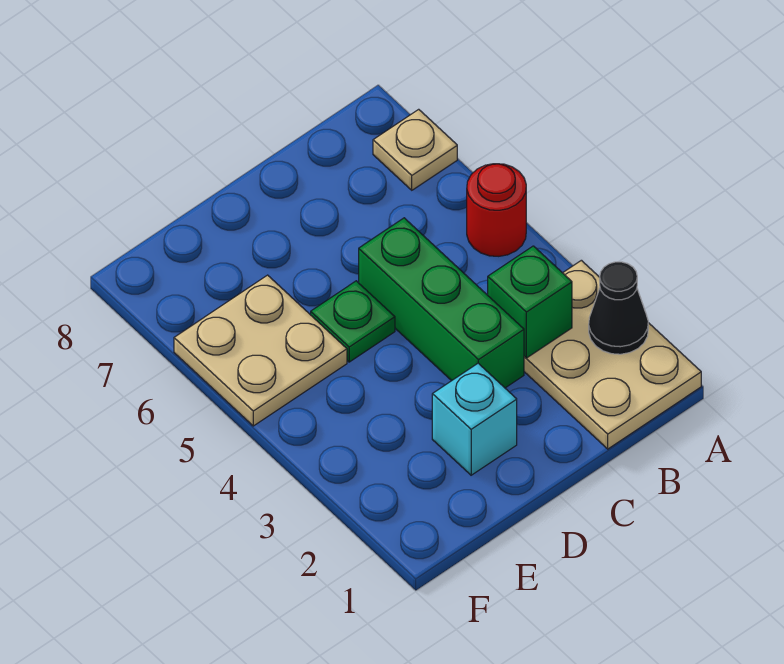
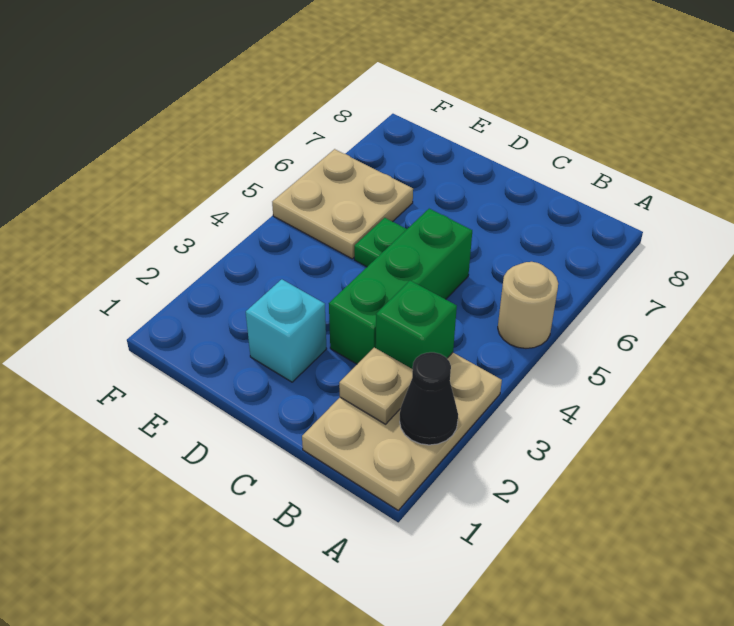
red 1x1 round brick [467,164,526,256] -> tan 1x1 round brick [498,262,558,348]
tan 1x1 plate [373,109,457,190] -> tan 1x1 plate moved to [339,347,413,424]

